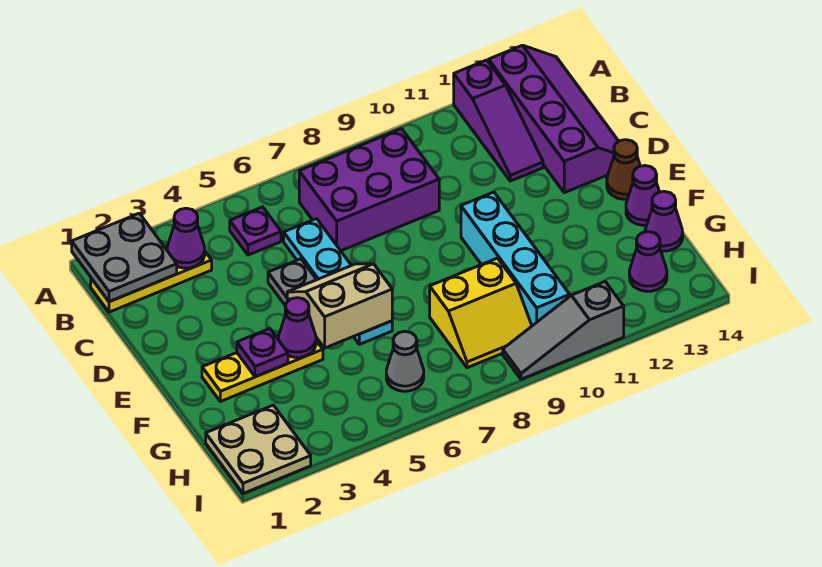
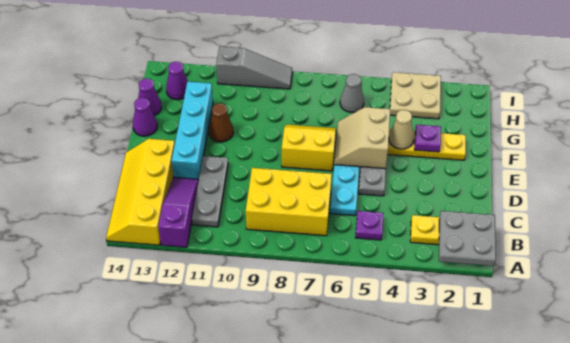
purple 2x4 slope [489,45,619,193] -> yellow 2x4 slope [106,139,175,245]
purple 1x1 cone [167,208,205,268] -> none
purple 2x3 brick [299,129,439,251] -> yellow 2x3 brick [246,168,332,236]
none -> grey 1x3 plate [192,156,228,227]
tan 2x2 slope [287,264,392,348] -> tan 2x2 slope turned to [334,107,390,169]
cyan 1x4 brick [461,192,570,326] -> cyan 1x4 brick moved to [172,82,213,180]
brown 1x1 cone [607,140,640,199] -> brown 1x1 cone moved to [209,103,233,142]
purple 1x1 cone [278,298,316,357] -> tan 1x1 cone [389,110,414,149]
yellow 2x2 slope [430,258,532,368] -> yellow 2x2 slope moved to [282,125,336,171]
tan 2x2 plate [206,405,311,493] -> tan 2x2 plate moved to [390,72,441,119]

